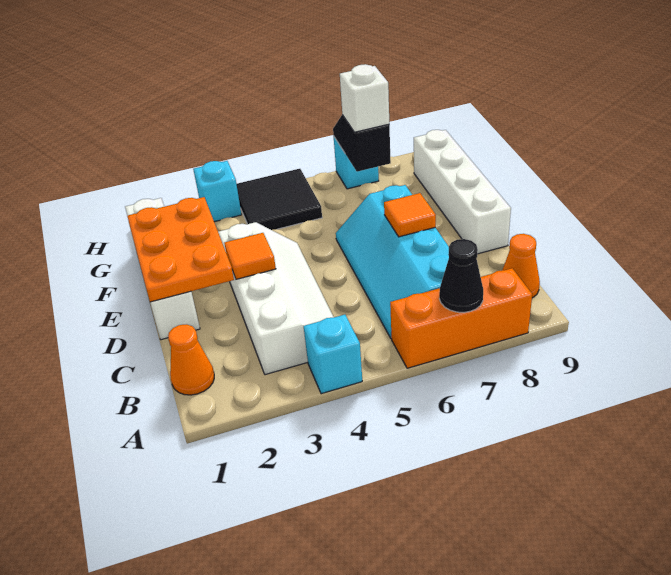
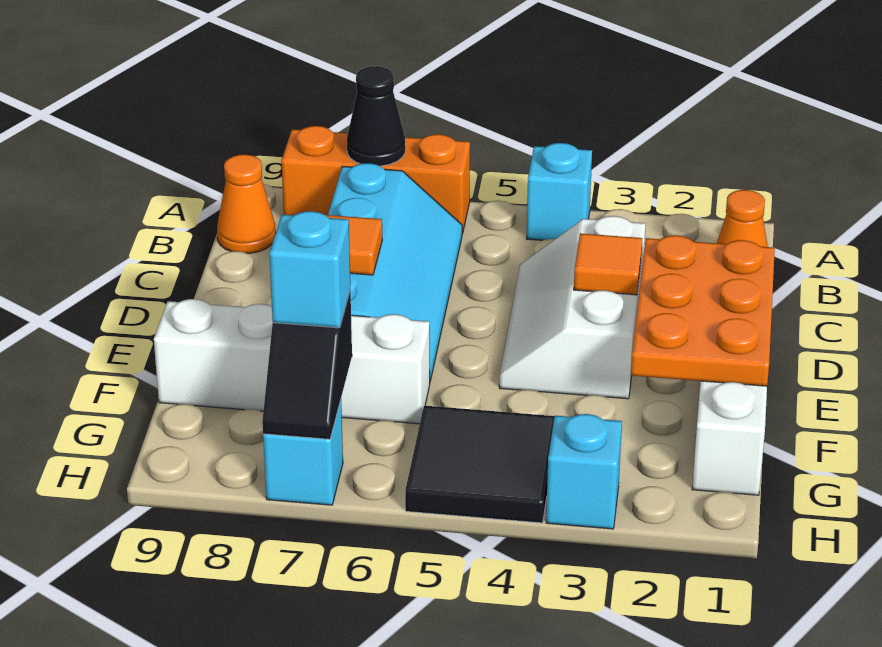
white 2x4 slope [218,222,334,375] -> white 2x3 slope [499,216,646,399]
white 1x4 brick [414,130,511,254] -> white 1x4 brick turned to [154,299,430,424]
white 1x1 brick [340,64,389,132] -> cyan 1x1 brick [269,211,350,328]

